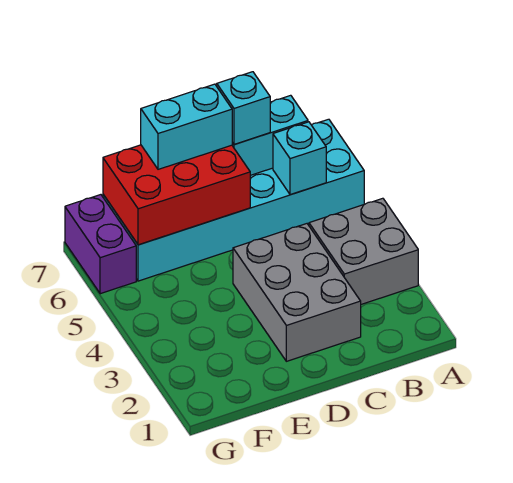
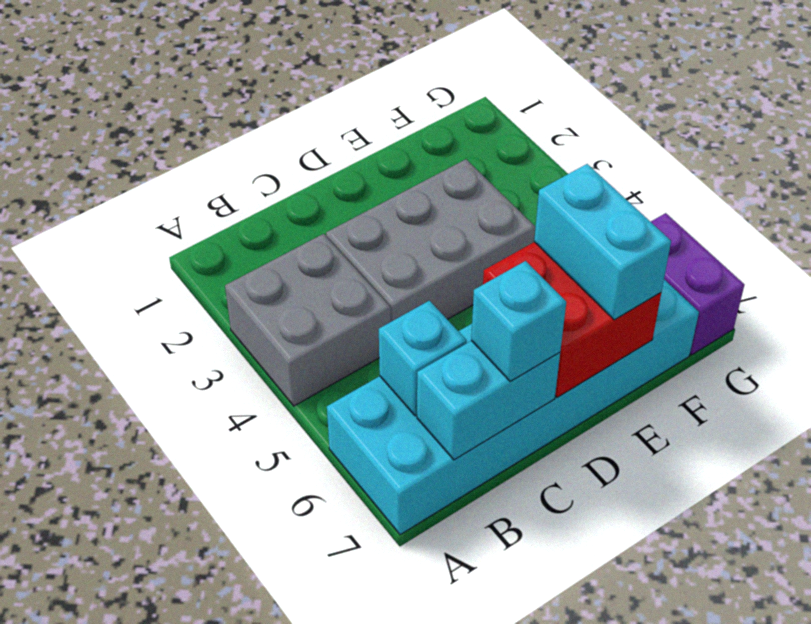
grey 2x3 brick [233,224,361,361] -> grey 2x3 brick turned to [326,159,535,322]
red 2x3 brick [103,145,250,245] -> red 2x2 brick [483,242,661,397]
cyan 1x2 brick [141,84,232,169] -> cyan 1x2 brick turned to [534,164,671,320]

